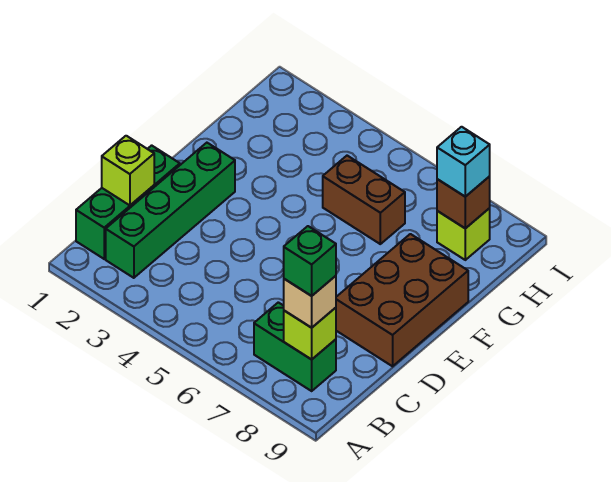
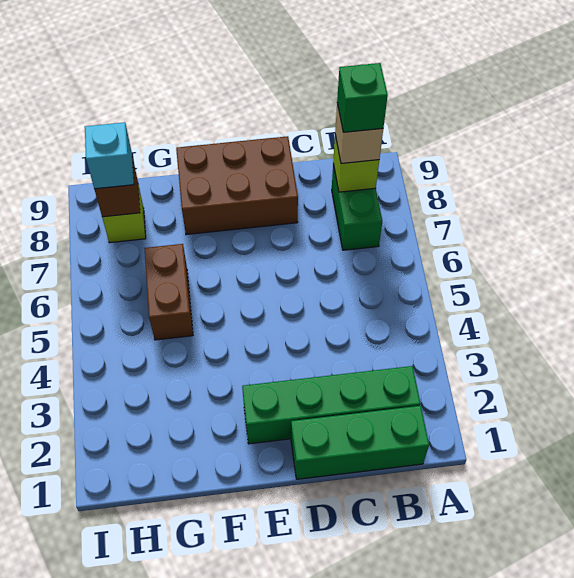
lime 1x1 brick [102,136,154,205] -> none

